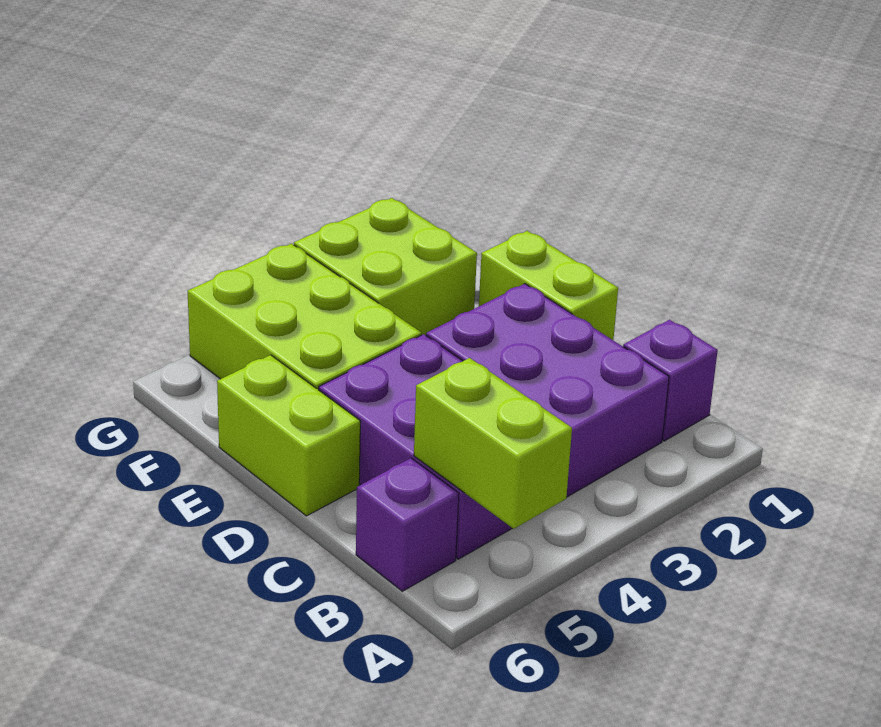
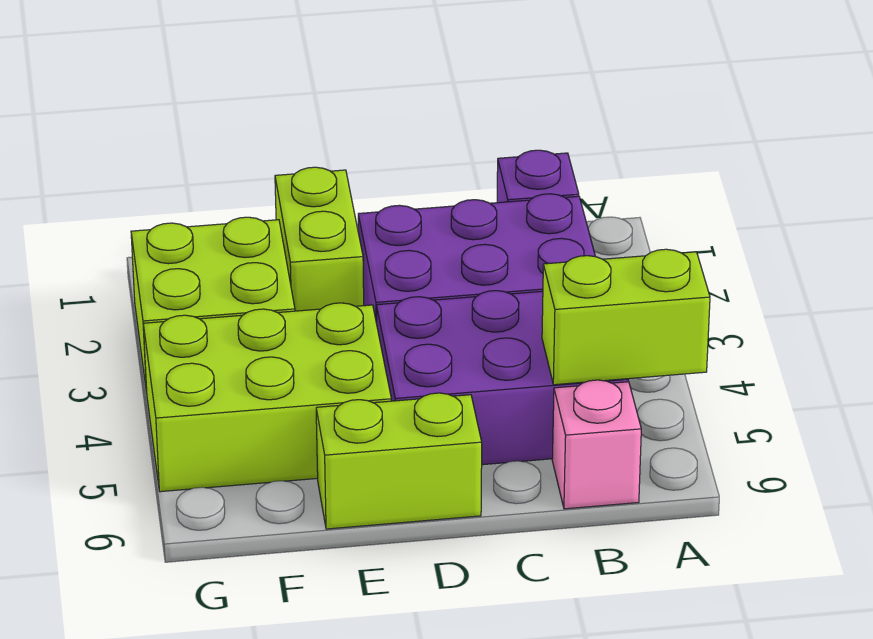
purple 1x1 brick [356,458,459,591] -> pink 1x1 brick [552,380,641,509]
lime 1x2 brick [479,231,618,340] -> lime 1x2 brick turned to [275,167,364,311]

